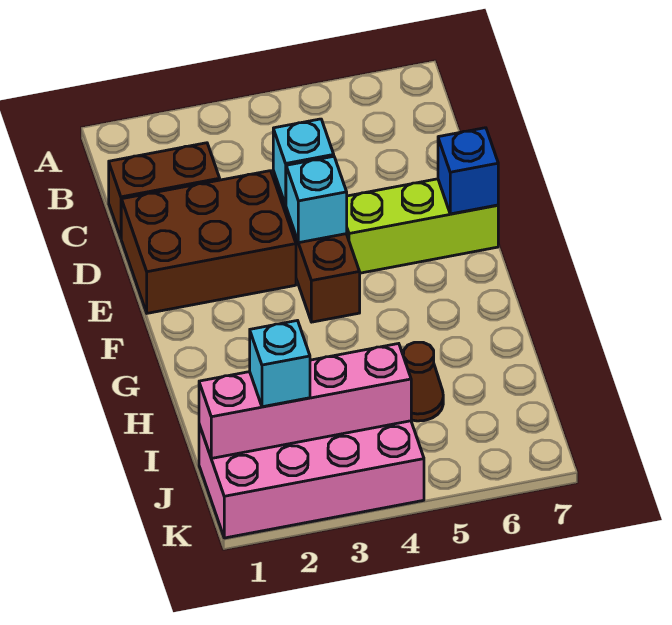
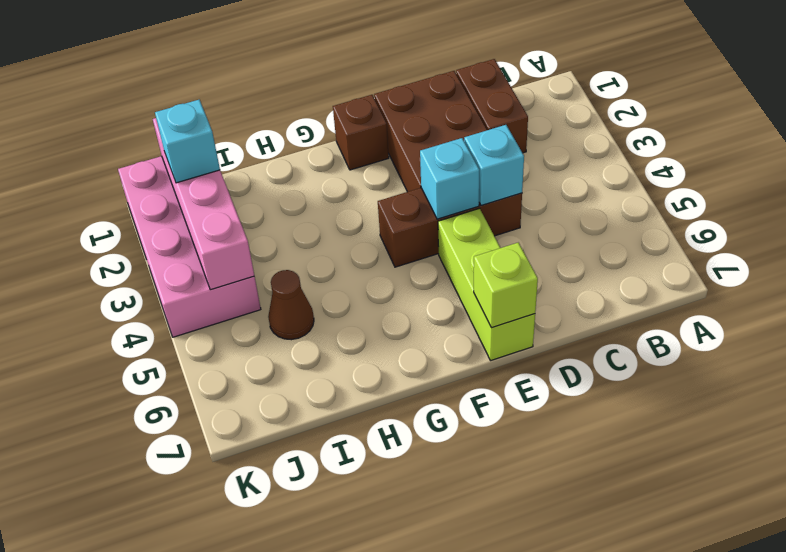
blue 1x1 brick [438,128,498,214] -> lime 1x1 brick [474,243,538,328]
none -> brown 1x1 brick [333,95,389,170]

